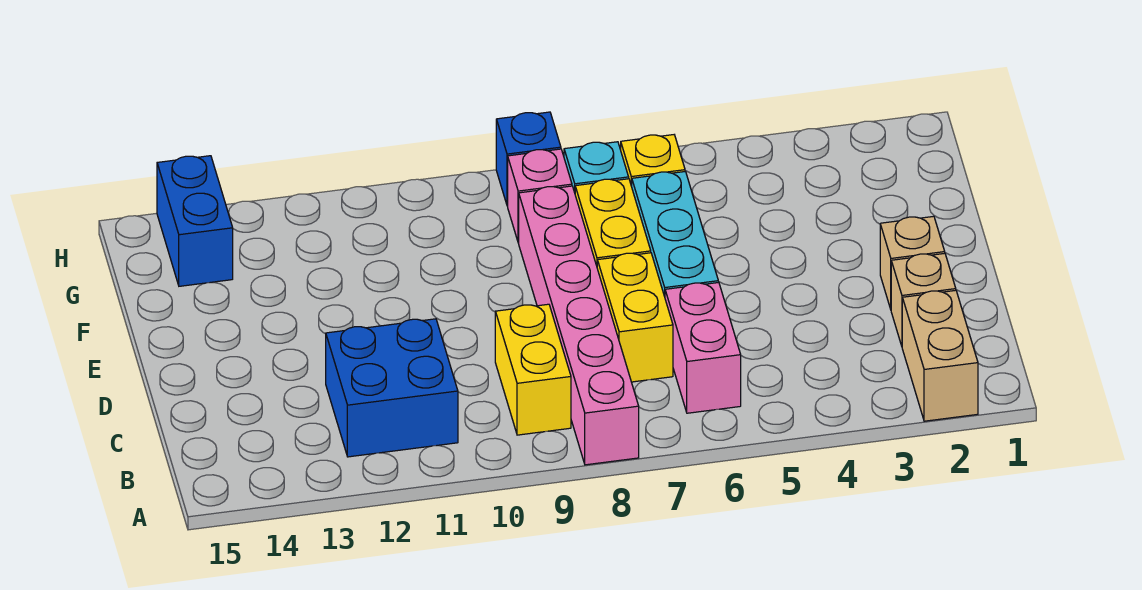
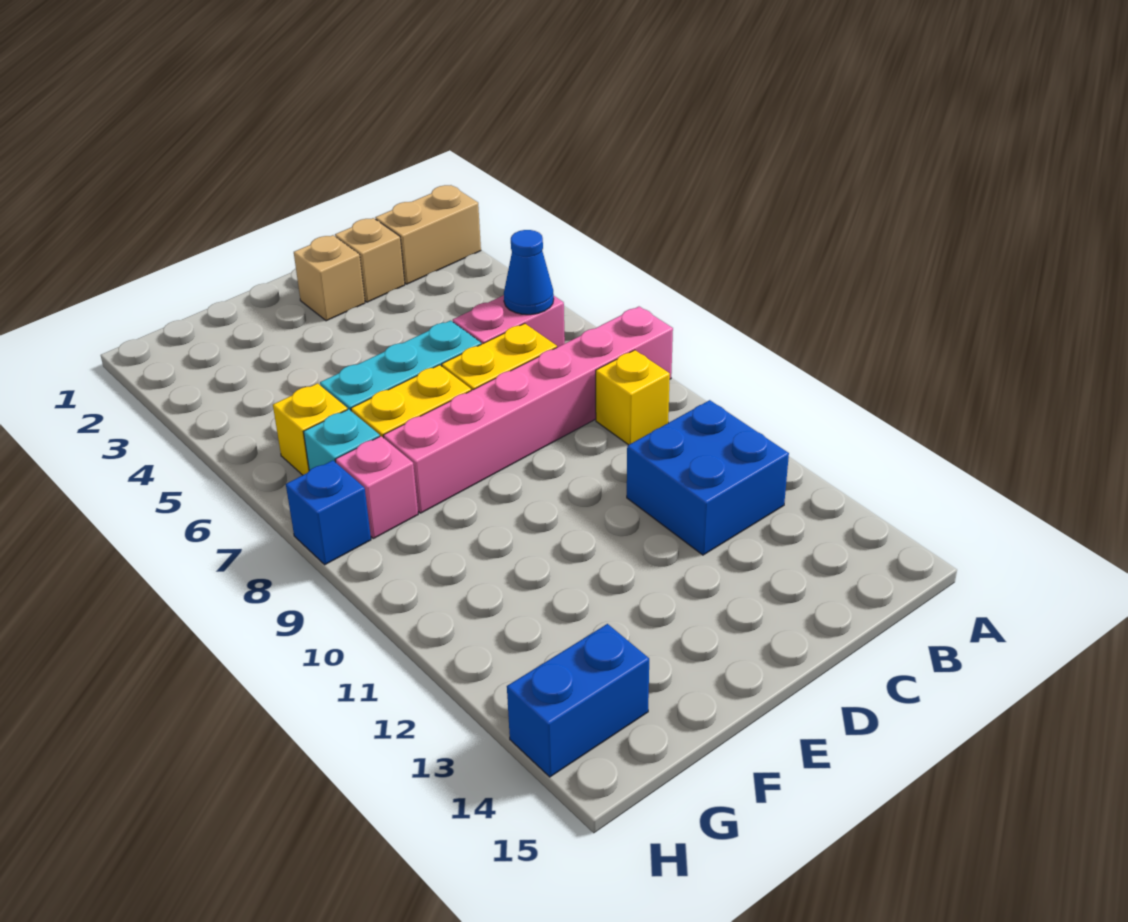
none -> blue 1x1 cone [504,230,554,315]
yellow 1x2 brick [495,304,571,435] -> yellow 1x1 brick [596,350,670,445]

